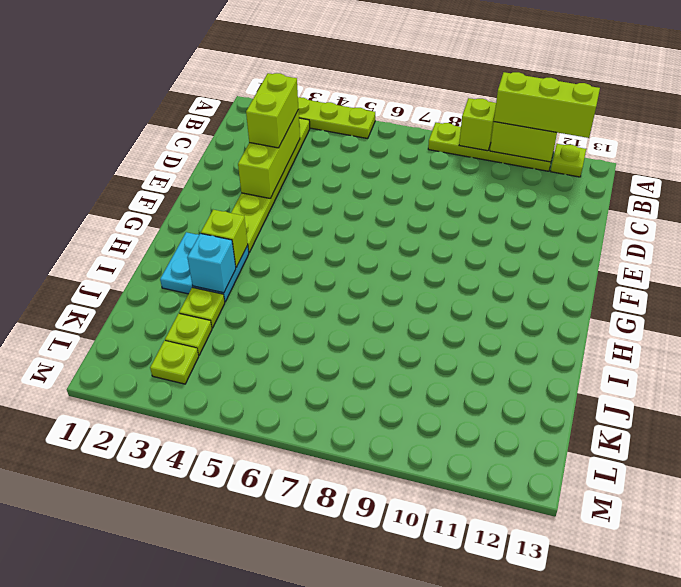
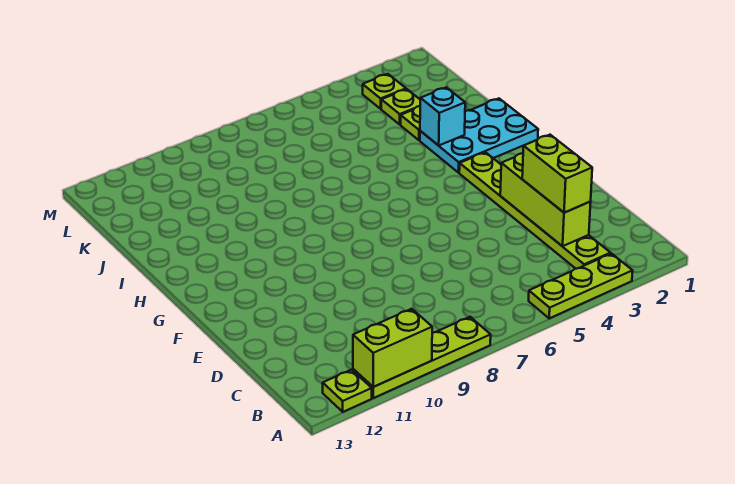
lime 1x1 brick [459,98,496,151] -> none
lime 1x3 brick [494,72,600,138] -> none
cyan 2x2 plate [160,232,249,302] -> cyan 2x3 plate [420,99,538,173]
lime 1x1 brick [201,210,248,267] -> none

